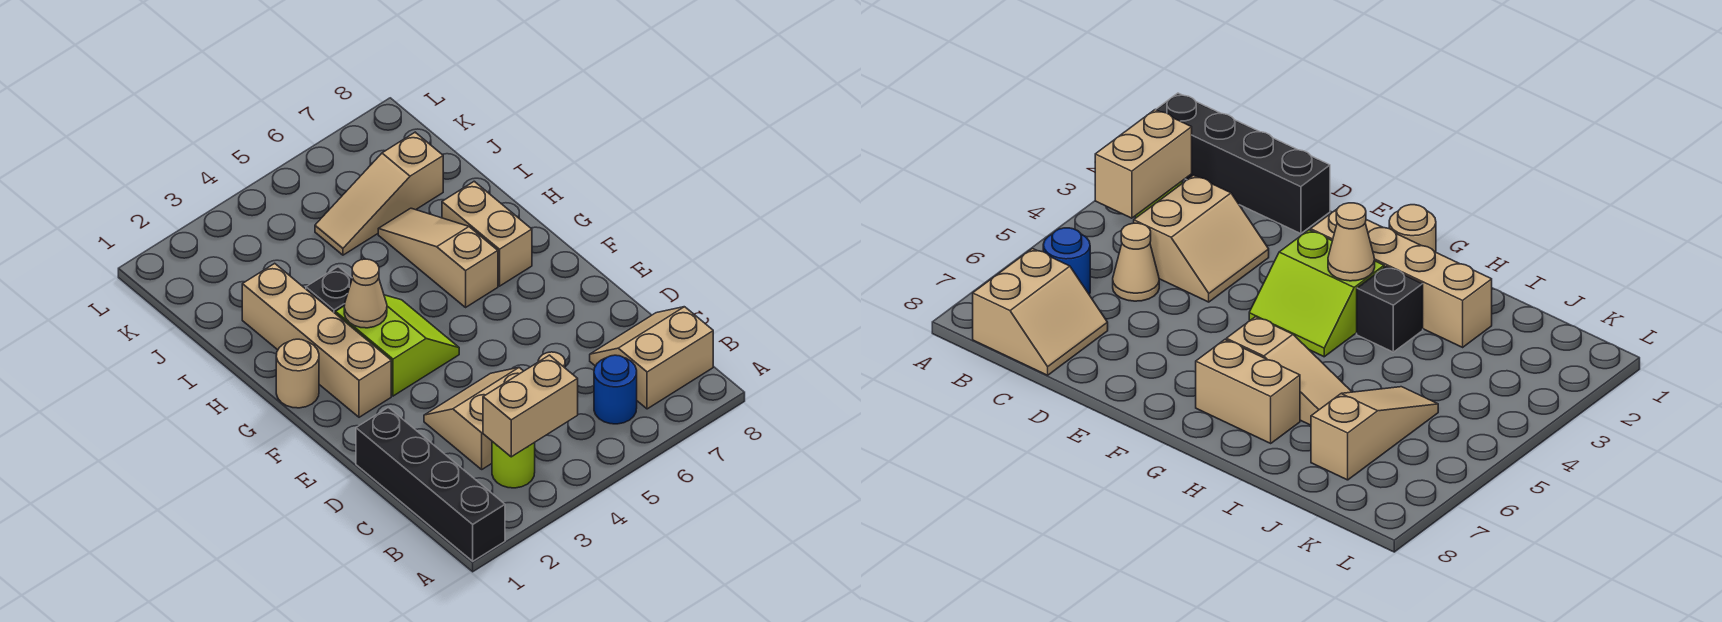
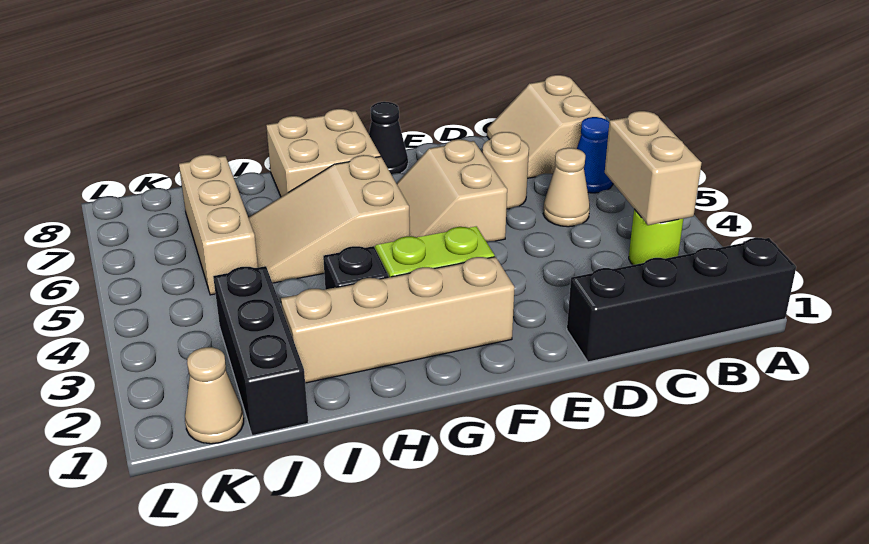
blue 1x1 round brick [594,355,637,424] -> blue 1x1 cone [577,117,613,193]
tan 2x2 slope [424,368,523,469] -> tan 2x2 slope moved to [396,139,507,242]
none -> black 1x1 cone [369,102,408,174]
tan 1x1 round brick [276,339,319,408] -> tan 1x1 round brick moved to [482,132,529,209]
tan 1x1 cone [344,259,387,328] -> tan 1x1 cone moved to [185,347,244,444]
tan 1x3 slope [378,208,498,307] -> tan 2x3 slope [248,155,410,283]
tan 1x2 brick [442,181,532,286] -> tan 2x2 brick [266,109,380,197]
none -> black 1x3 brick [213,266,308,436]
tan 1x3 slope [315,132,443,255] -> tan 1x3 brick [179,155,258,295]

